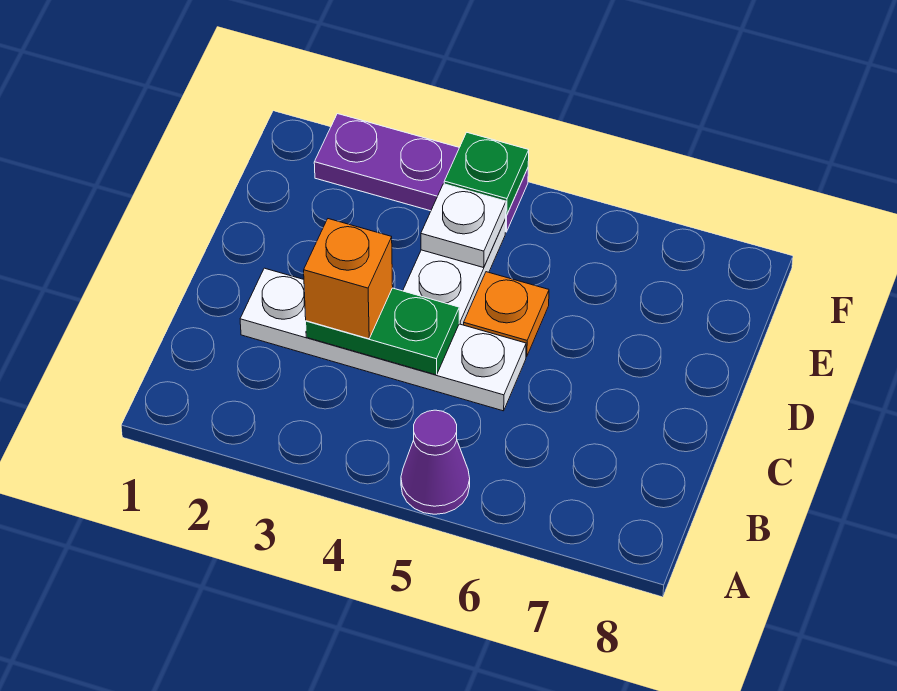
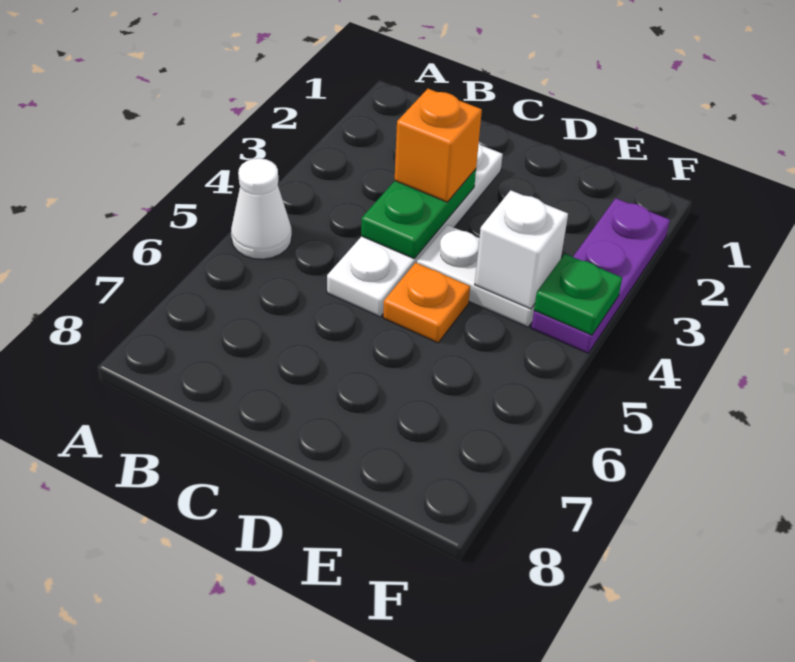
purple 1x1 cone [401,410,470,514] -> white 1x1 cone [231,158,292,259]
white 1x1 plate [421,184,506,268] -> white 1x1 brick [475,190,568,309]

